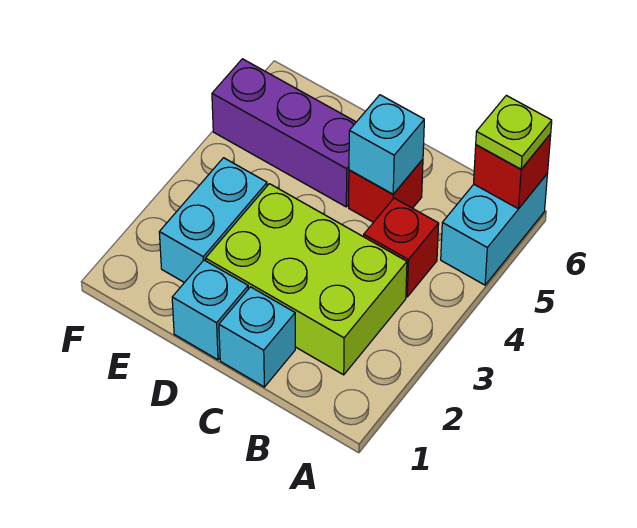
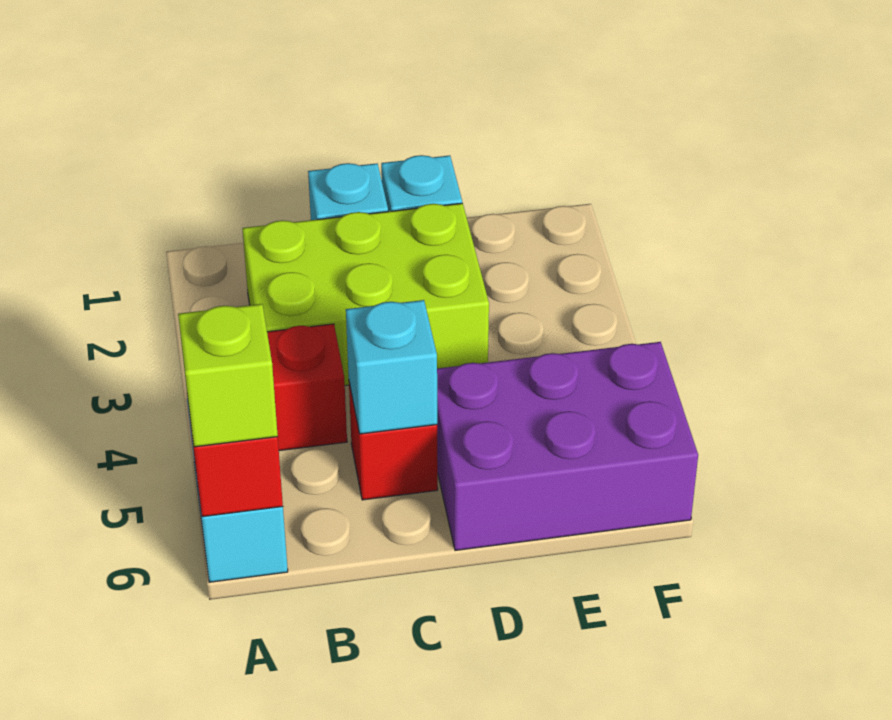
lime 1x1 plate [476,95,552,169] -> lime 1x1 brick [178,304,278,447]
purple 1x3 brick [212,59,356,207] -> purple 2x3 brick [437,342,698,550]
cyan 1x2 brick [159,158,267,283] -> none

